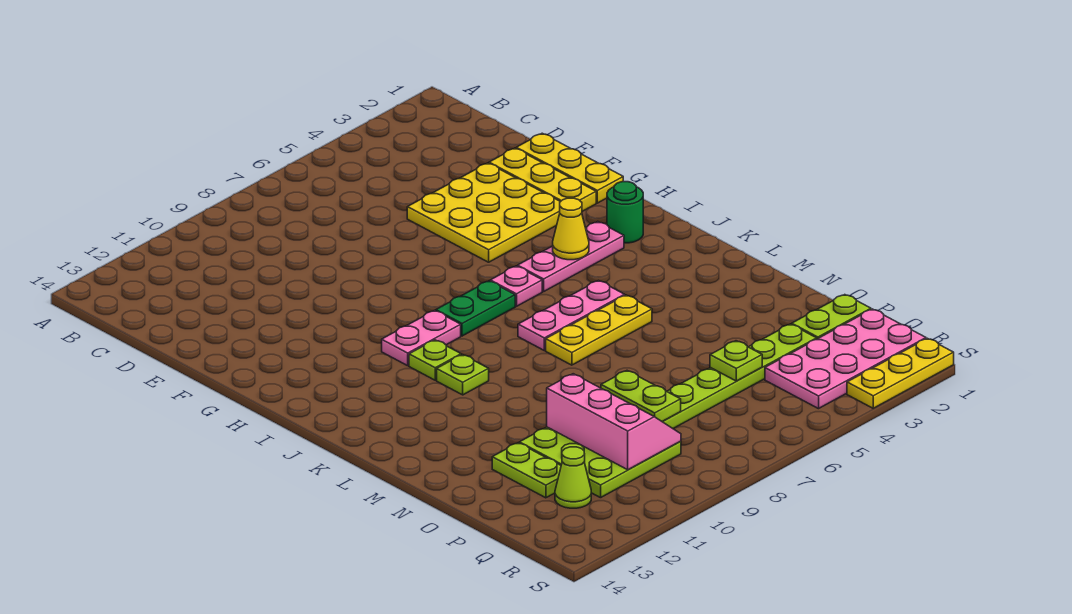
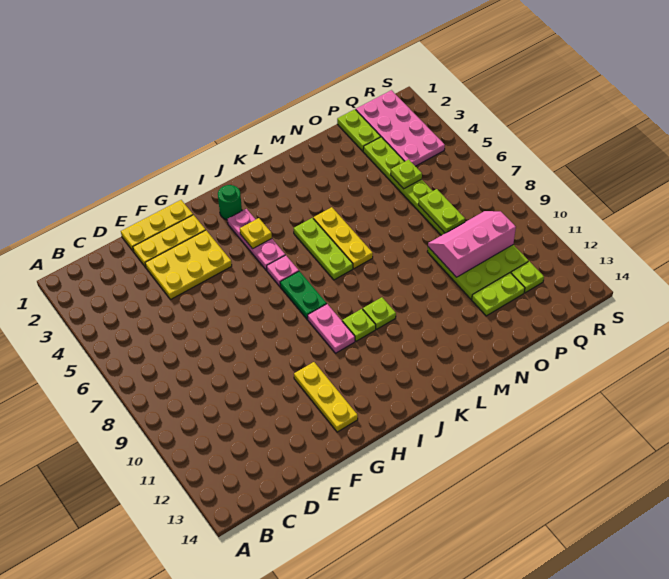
yellow 3x3 plate [407,163,560,262] -> yellow 2x3 plate [145,230,232,299]
yellow 1x1 cone [553,198,589,260] -> yellow 1x1 plate [240,218,272,249]
pink 1x3 plate [518,281,625,350] -> lime 1x3 plate [294,218,353,280]
lime 1x2 plate [601,371,681,422] -> lime 1x2 plate turned to [418,189,465,233]
lime 1x1 cone [555,447,591,508] -> lime 1x1 plate [511,261,544,293]
yellow 1x3 plate [847,338,954,408] -> yellow 1x3 plate moved to [294,362,358,432]

